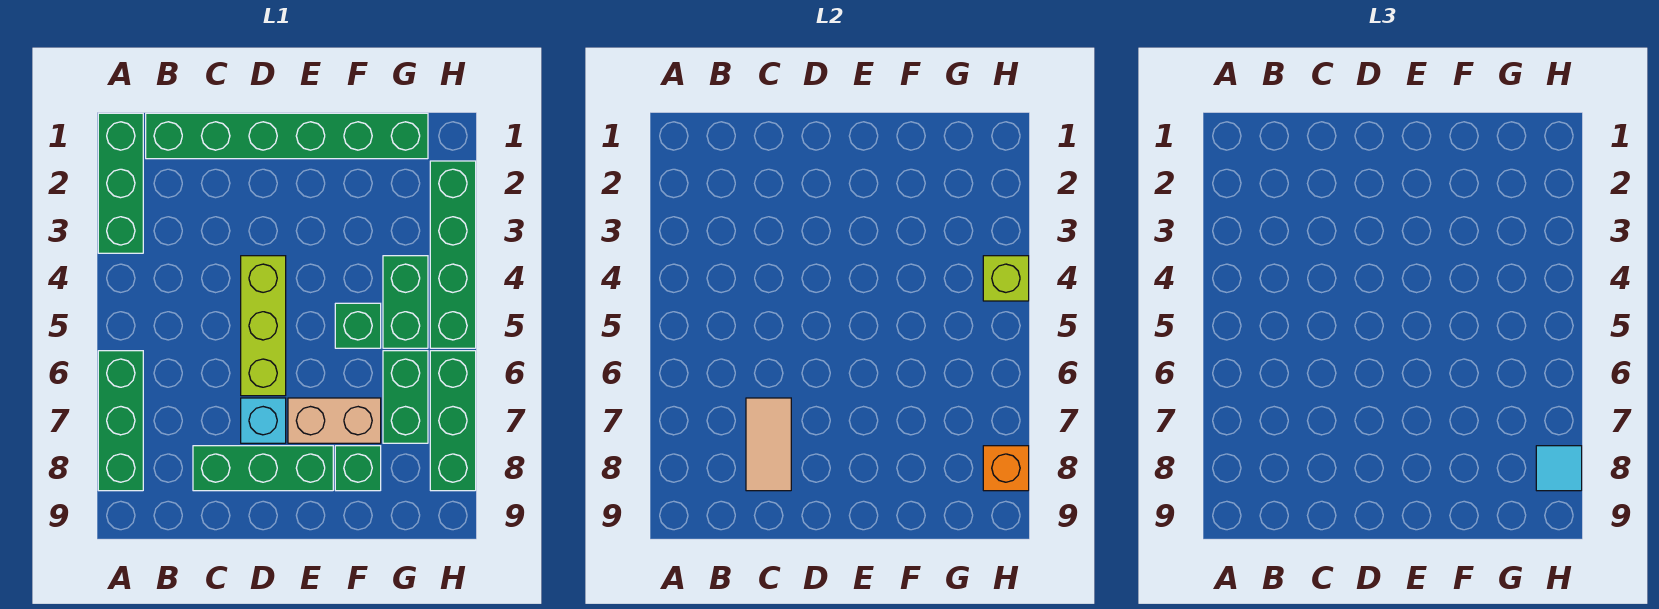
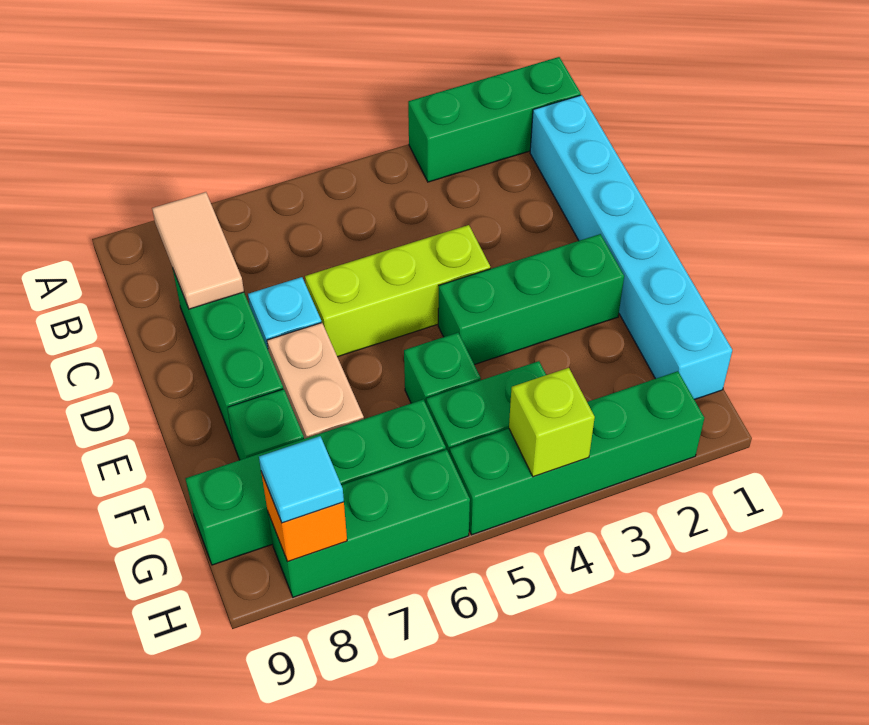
green 1x3 brick [98,351,143,491] -> green 1x3 brick moved to [438,234,624,365]
green 1x6 brick [146,113,428,159] -> cyan 1x6 brick [530,95,732,400]
tan 1x2 tile [746,398,791,491] -> tan 1x2 tile turned to [152,192,244,309]
green 1x2 brick [383,351,428,443] -> green 1x4 brick [185,399,446,565]

